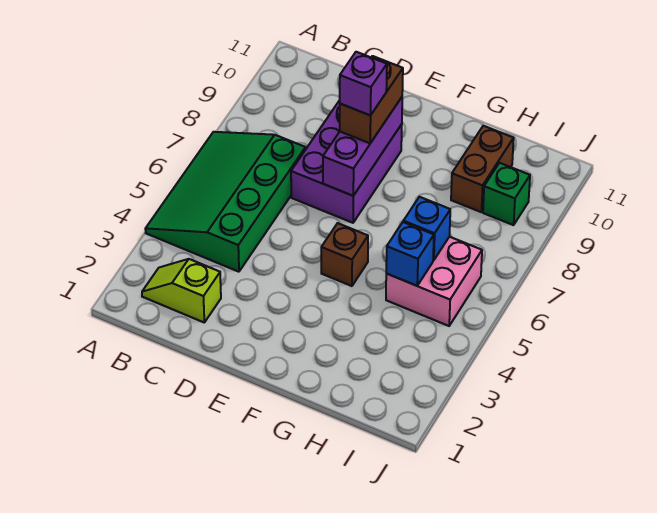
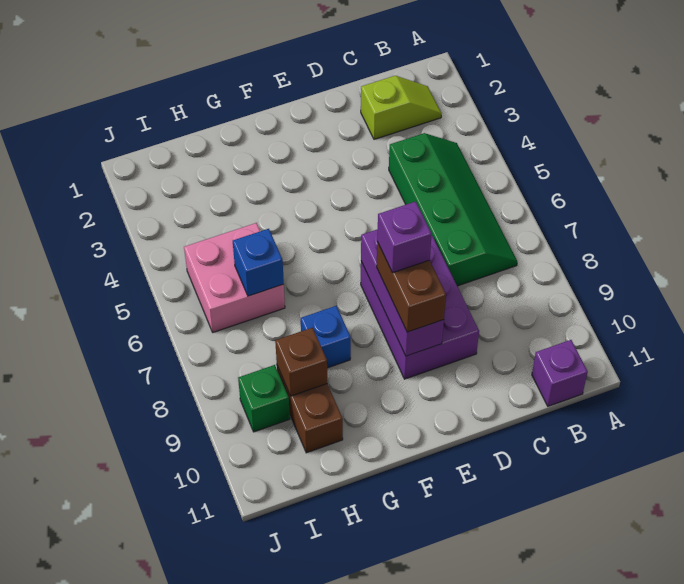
green 3x4 slope [145,132,306,272] -> green 2x4 slope [389,133,517,286]
none -> purple 1x1 brick [532,340,588,406]
brown 1x1 brick [321,223,368,286] -> brown 1x1 brick moved to [275,328,327,396]
blue 1x1 brick [386,222,434,286] -> blue 1x1 brick moved to [301,306,351,368]

